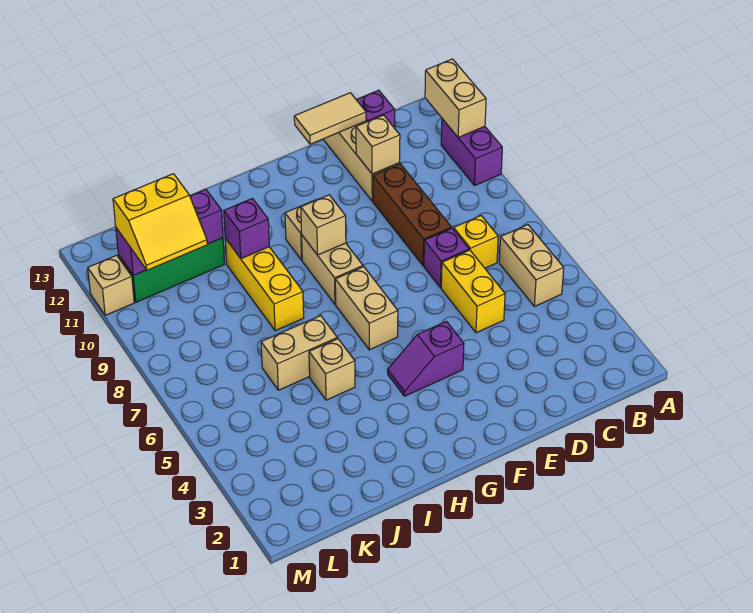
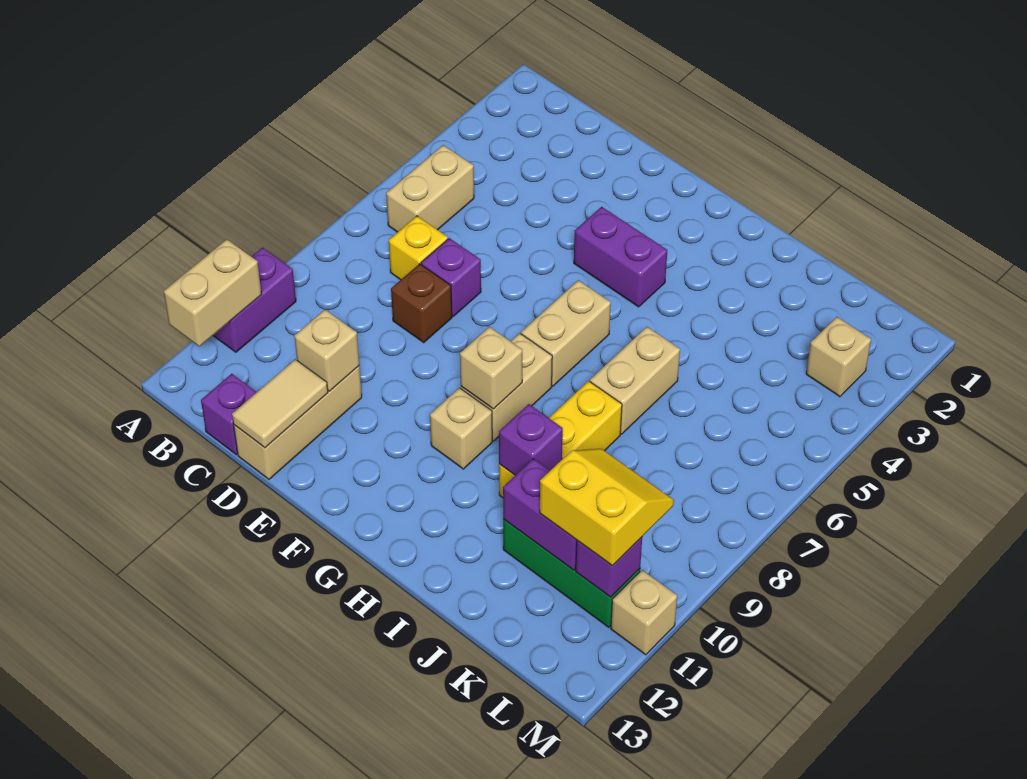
yellow 1x2 brick [441,250,505,333] -> none
brown 1x3 brick [373,164,451,266] -> brown 1x1 brick [391,264,452,343]
tan 1x2 tile [294,93,366,144] -> tan 1x2 tile turned to [232,359,328,448]
purple 1x2 slope [388,321,464,396] -> purple 1x2 brick [574,207,667,307]
tan 1x1 brick [309,339,355,400] -> tan 1x1 brick moved to [806,317,871,397]
tan 1x2 brick [261,316,337,390] -> tan 1x2 brick turned to [590,327,680,434]

